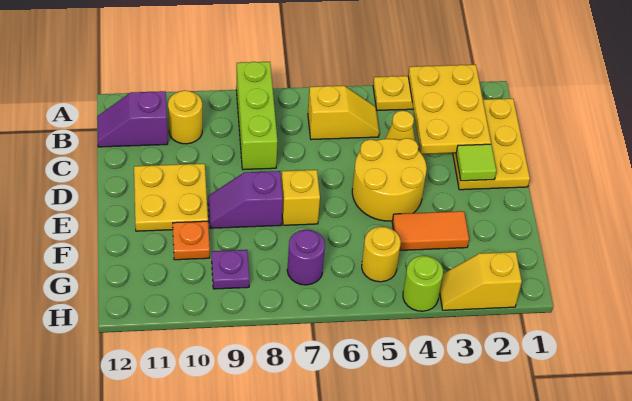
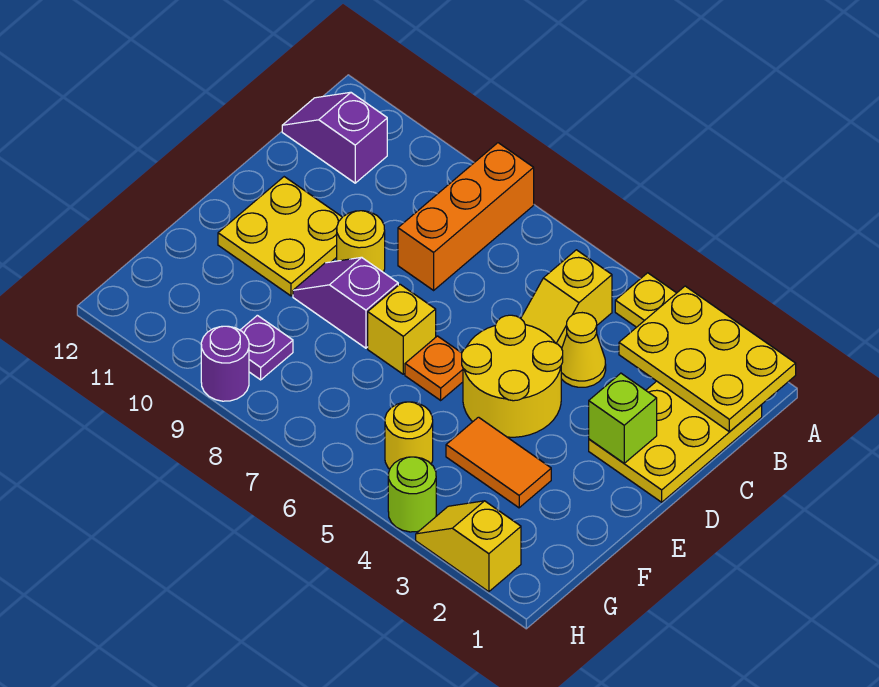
yellow 2x3 plate [408,65,491,154] -> yellow 2x3 plate turned to [619,286,796,432]
lime 1x3 brick [236,62,277,170] -> orange 1x3 brick [398,143,534,290]
yellow 1x2 slope [308,86,379,140] -> yellow 1x2 slope turned to [521,250,612,348]
yellow 1x1 round brick [168,90,202,144] -> yellow 1x1 round brick moved to [337,211,385,272]
lime 1x1 tile [456,144,496,181] -> lime 1x1 brick [589,373,657,463]
orange 1x1 plate [173,221,210,260] -> orange 1x1 plate moved to [405,336,463,400]
purple 1x1 round brick [287,230,325,285] -> purple 1x1 round brick moved to [201,326,249,401]

